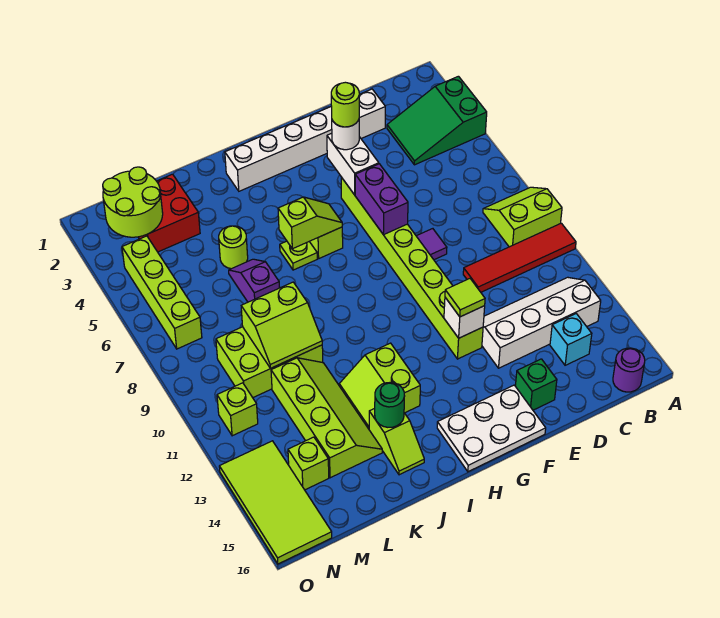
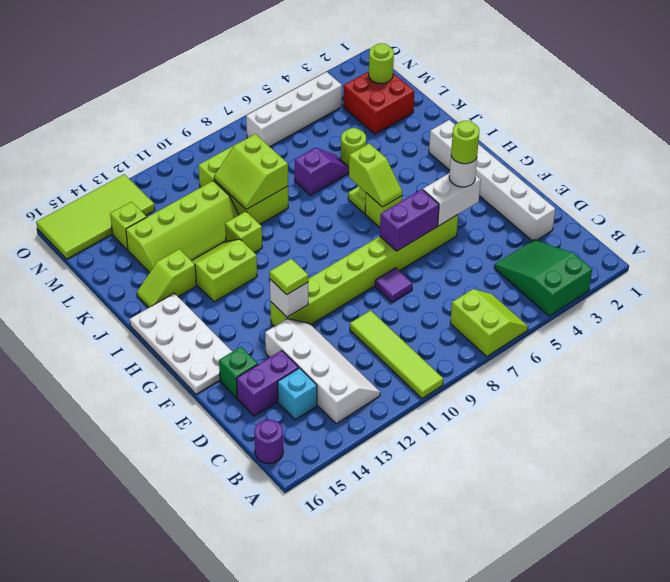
lime 2x2 slope [483,187,562,247] -> lime 2x2 slope moved to [450,289,528,357]
red 1x4 tile [463,223,576,292] -> lime 1x4 tile [350,310,443,398]
none -> purple 1x2 brick [237,350,299,416]
white 2x3 plate [437,385,546,472] -> white 2x4 plate [130,293,232,394]
green 1x1 round brick [375,382,404,427] -> none
lime 2x2 round brick [103,167,163,237] -> lime 1x1 round brick [369,43,394,84]
lime 1x4 brick [122,236,202,349] -> white 1x4 brick [246,72,342,147]
lime 1x1 brick [217,383,258,436] -> lime 1x1 brick moved to [225,211,262,253]

